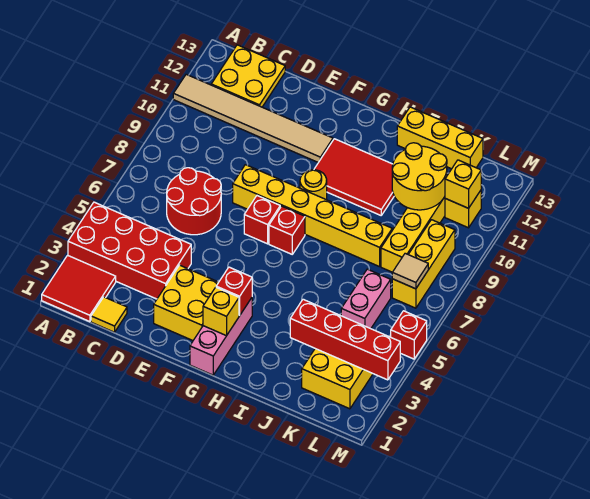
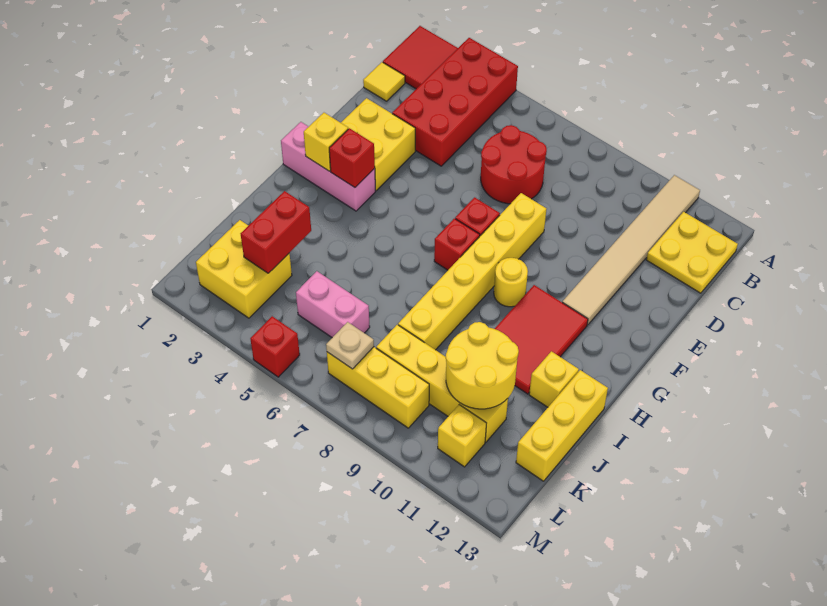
red 1x4 brick [290,299,400,380] -> red 1x2 brick [241,191,311,273]
tan 1x1 tile [392,253,428,289] -> tan 1x1 plate [326,322,374,369]
yellow 1x1 brick [445,160,481,208] -> yellow 1x1 brick moved to [529,351,579,407]

